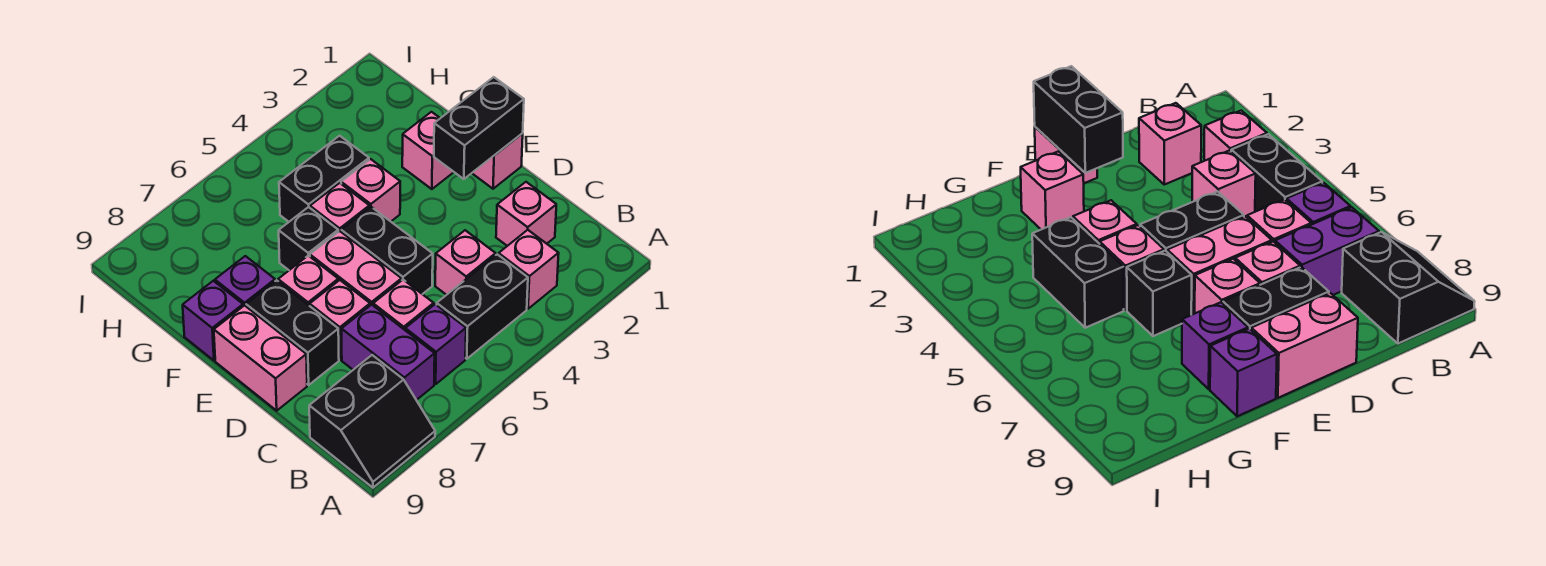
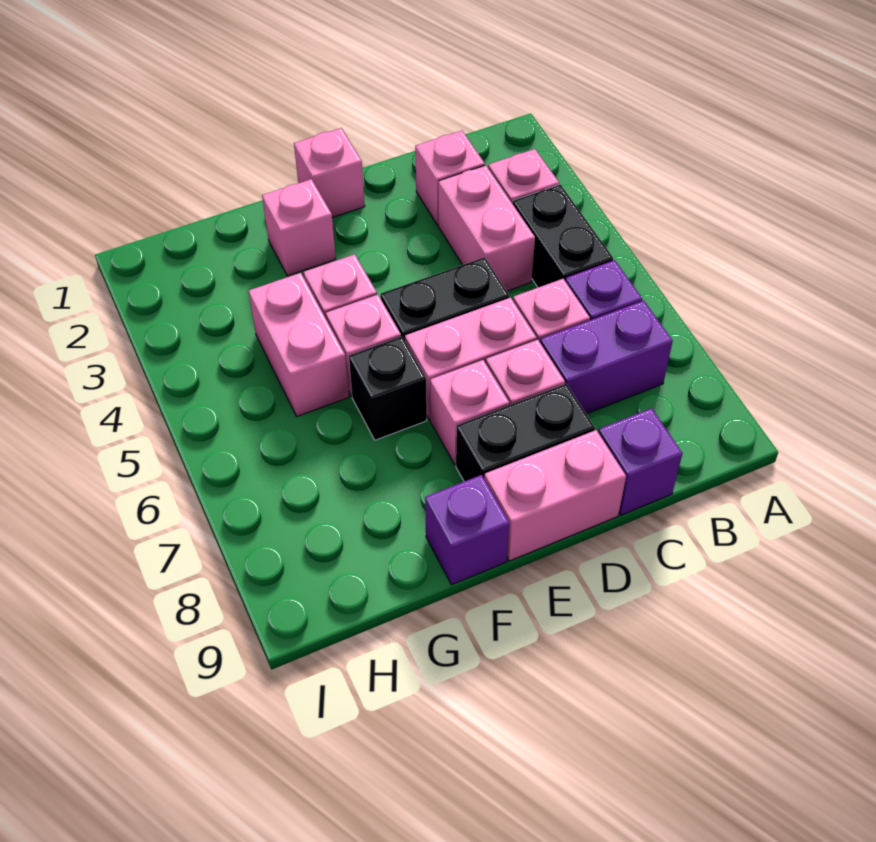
black 2x2 slope [309,355,435,488] -> none
pink 1x1 brick [435,230,496,295] -> pink 1x2 brick [438,165,535,291]
black 1x2 brick [434,77,524,179] -> none
purple 1x1 brick [215,256,275,306] -> purple 1x1 brick moved to [598,408,682,515]
black 1x2 brick [279,136,369,222] -> pink 1x2 brick [249,273,349,416]

